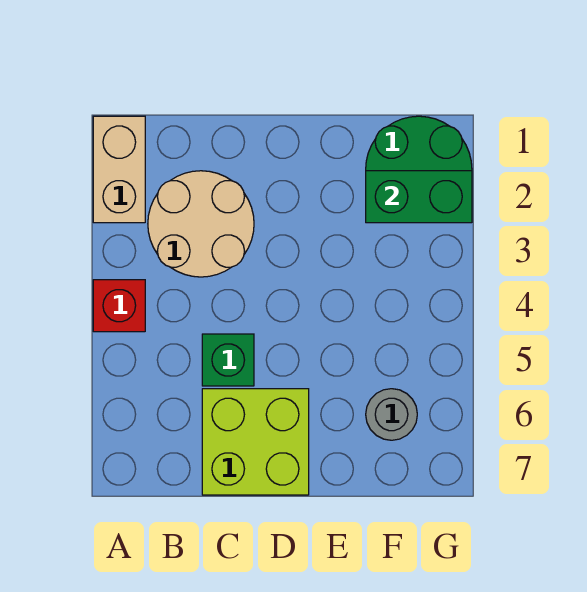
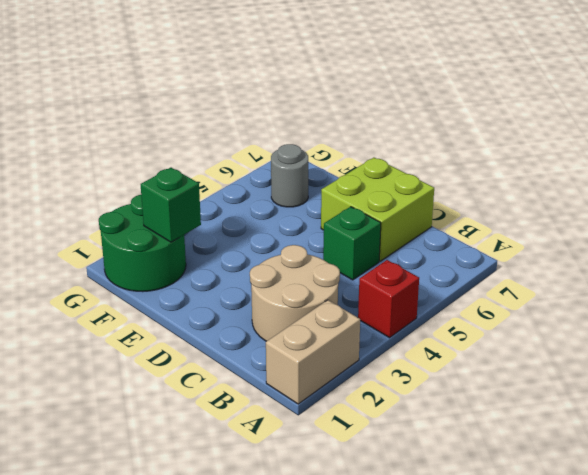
green 1x2 brick [366,171,472,223] -> green 1x1 brick [141,168,201,242]

